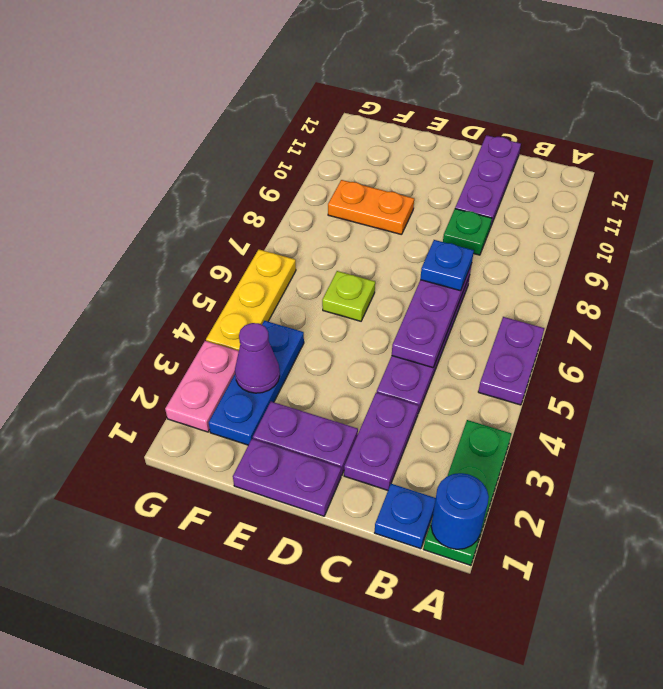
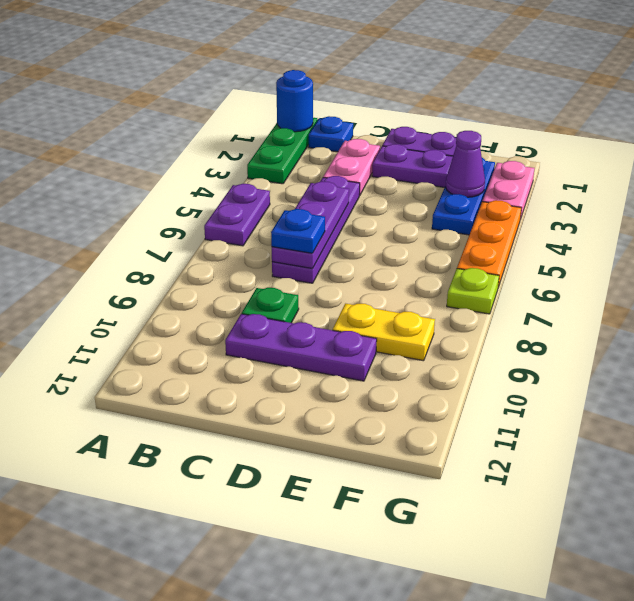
purple 1x2 plate [344,392,419,490] -> pink 1x2 plate [323,139,380,196]
purple 1x3 plate [455,135,521,228] -> purple 1x3 plate turned to [225,314,377,381]
lime 1x1 plate [322,271,375,321] -> lime 1x1 plate moved to [447,268,499,314]
orange 1x2 plate [328,180,414,235] -> yellow 1x2 plate [333,304,435,361]
yellow 1x3 plate [206,250,296,351] -> orange 1x3 plate [457,200,521,287]

